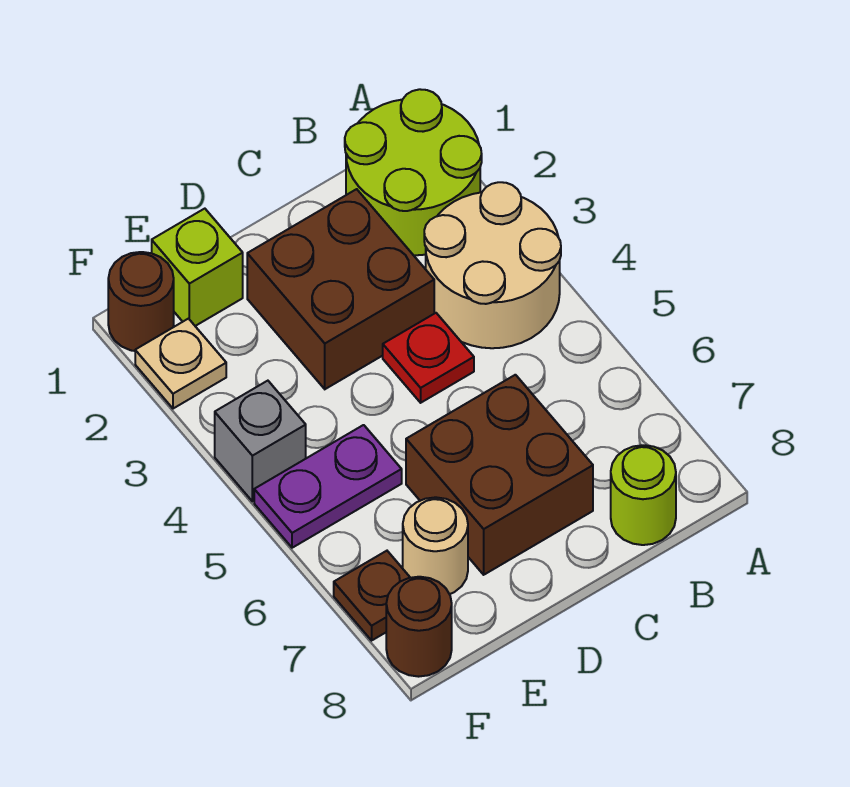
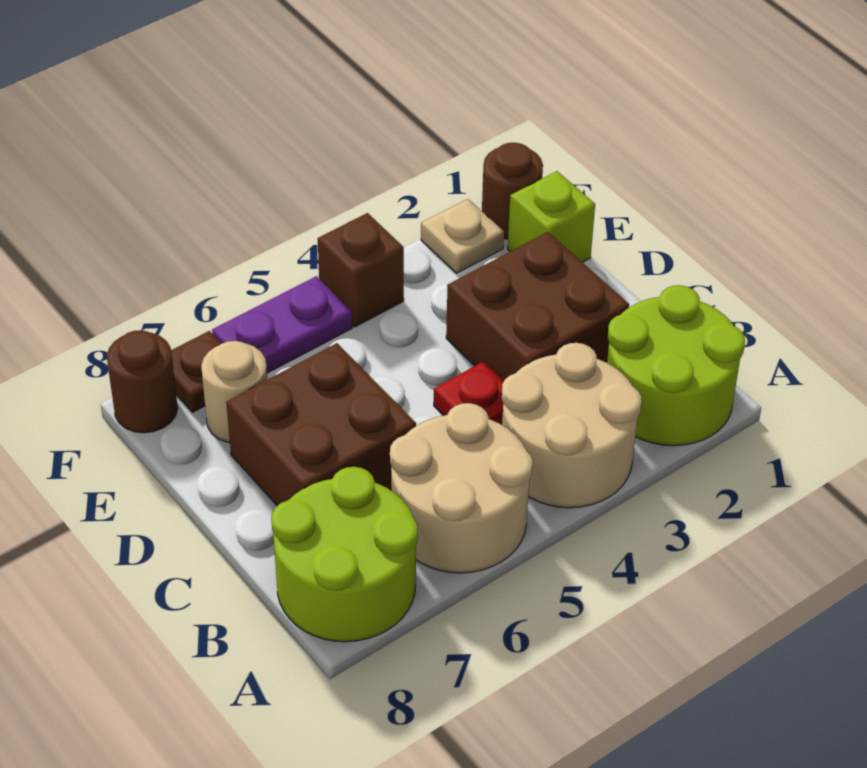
none -> tan 2x2 round brick [390,403,533,573]
lime 1x1 round brick [611,445,676,545] -> lime 2x2 round brick [271,467,418,642]
purple 1x2 plate [254,425,402,548] -> purple 1x2 plate turned to [212,276,352,373]
grey 1x1 brick [215,381,306,501] -> brown 1x1 brick [318,213,404,327]

